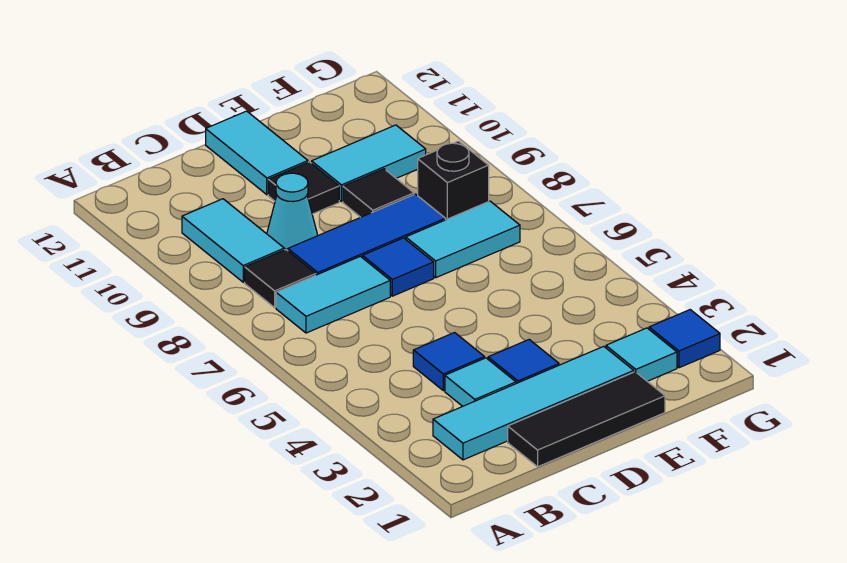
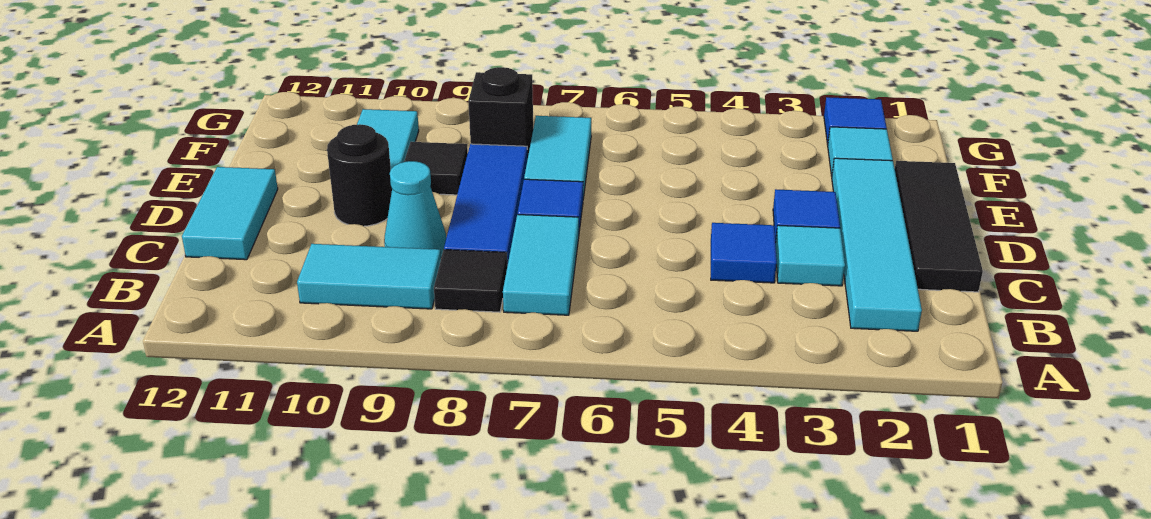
black 1x1 tile [268,162,339,214] -> black 1x1 round brick [327,124,392,226]
cyan 1x2 tile [206,111,308,195] -> cyan 1x2 tile turned to [182,167,278,260]

